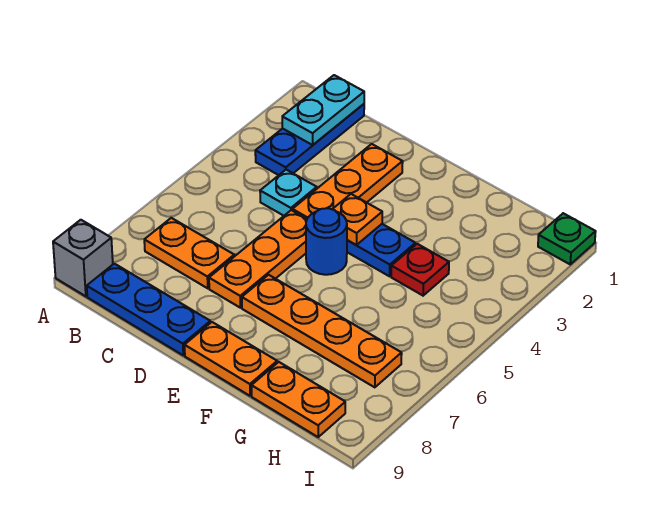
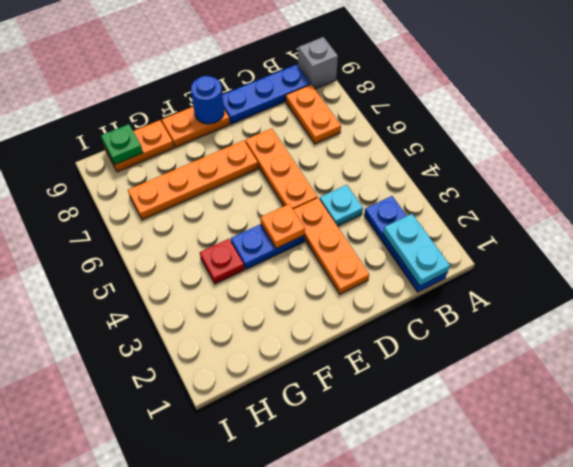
orange 1x2 plate [144,218,234,288] -> orange 1x2 plate turned to [286,85,341,144]
blue 1x1 round brick [306,208,347,275] -> blue 1x1 round brick moved to [191,76,224,124]
green 1x1 plate [538,213,596,264] -> green 1x1 plate moved to [101,124,143,164]

